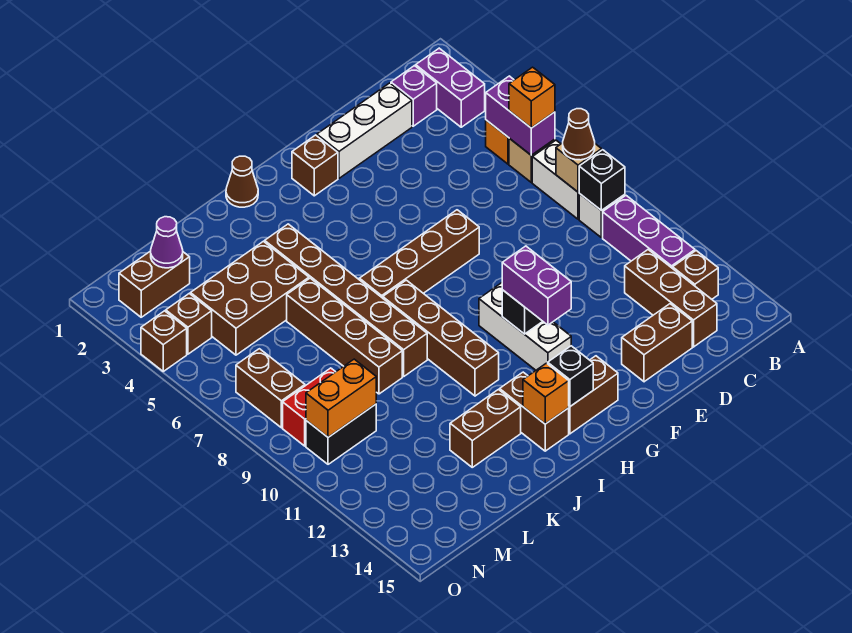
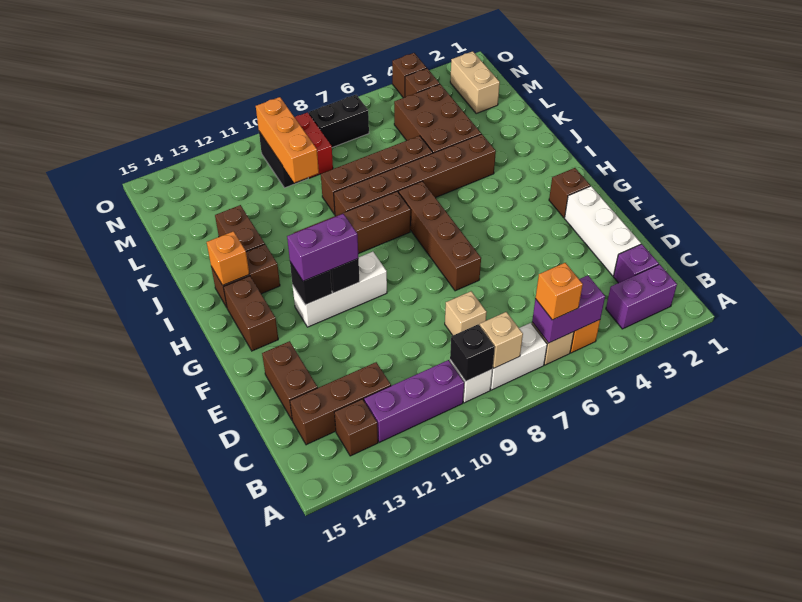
brown 1x1 cone [563,109,595,160] -> none
none -> tan 1x1 brick [445,291,487,335]
black 1x1 brick [548,346,593,407] -> black 1x1 brick moved to [290,262,332,305]
brown 1x1 cone [226,156,258,207] -> none
brown 1x2 brick [119,251,190,317] -> tan 1x2 brick [450,51,500,113]
purple 1x1 cone [151,217,183,268] -> none
orange 1x2 brick [306,359,376,437] -> orange 1x3 brick [256,97,319,183]
brown 1x2 brick [236,349,305,428] -> black 1x2 brick [309,95,369,148]

